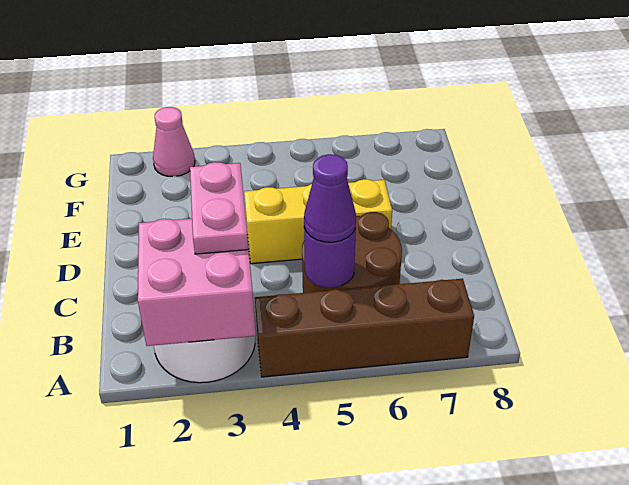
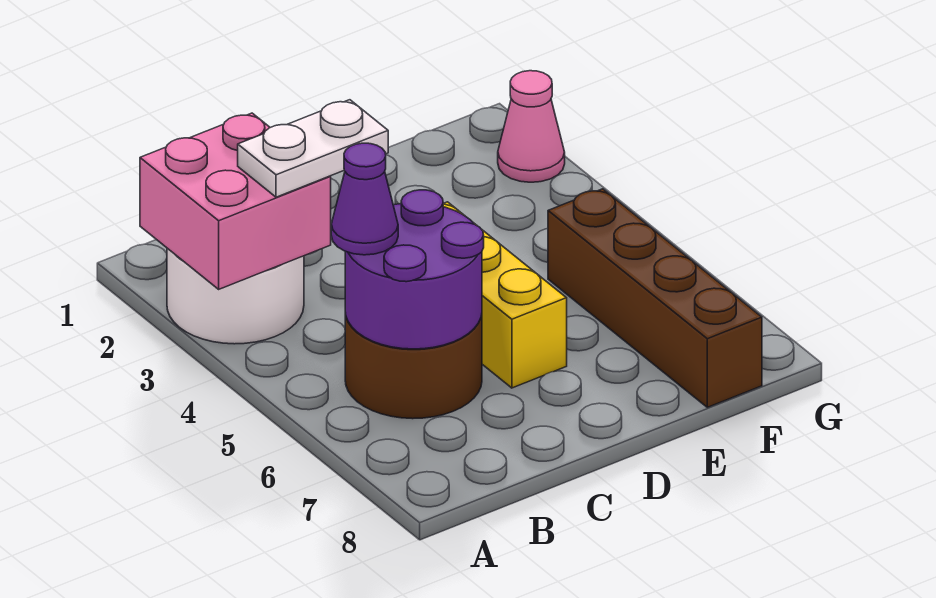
brown 1x4 brick [255,279,474,377] -> brown 1x4 brick moved to [548,189,762,407]
pink 1x2 plate [190,162,249,254] -> white 1x2 plate [238,100,388,197]
purple 1x1 round brick [304,228,356,288] -> purple 2x2 round brick [345,190,484,349]

